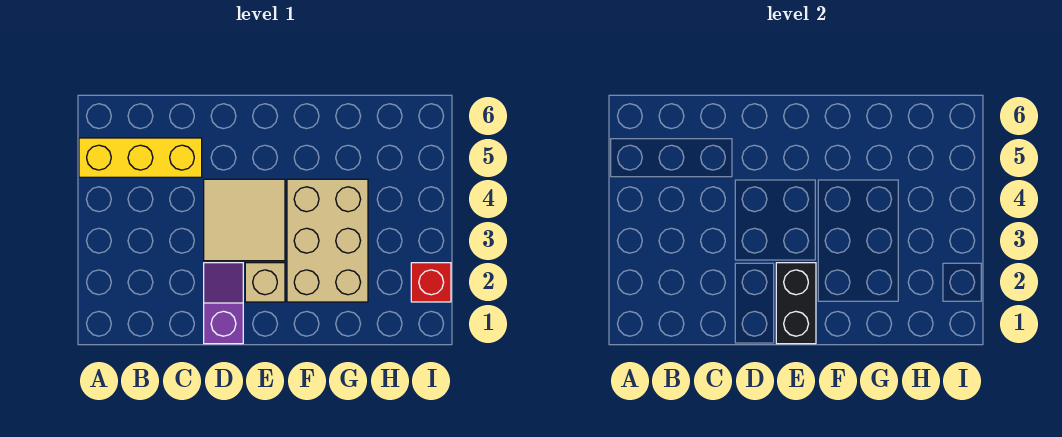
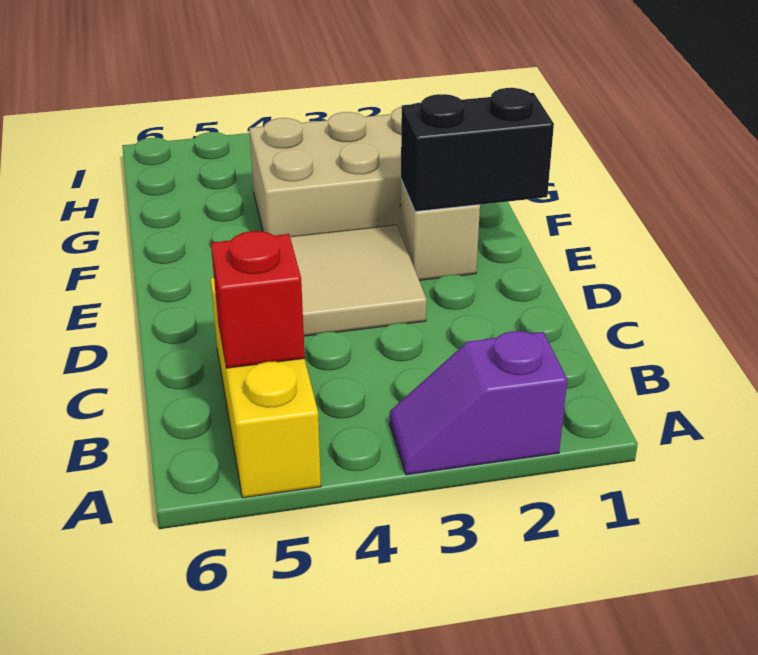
purple 1x2 slope [204,263,243,344] -> purple 1x2 slope moved to [390,331,567,475]
red 1x1 brick [411,263,451,302] -> red 1x1 brick moved to [211,231,305,368]

